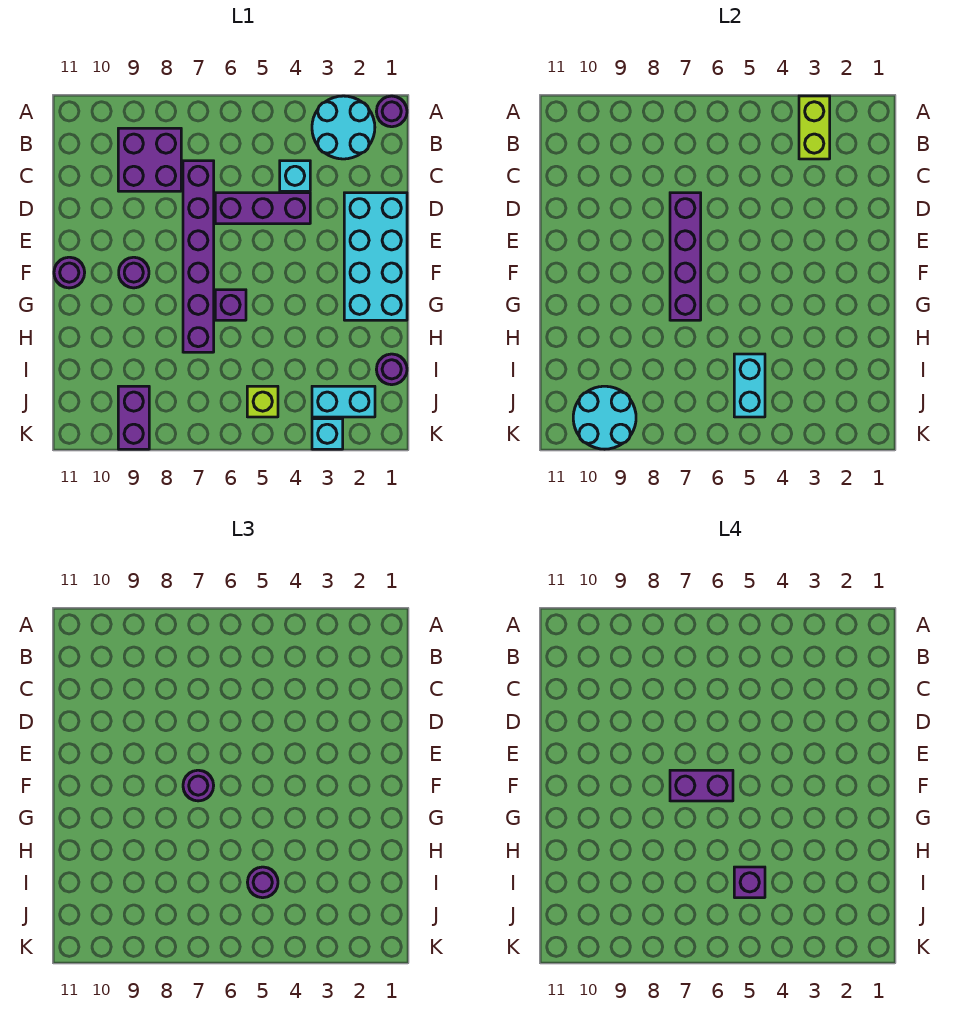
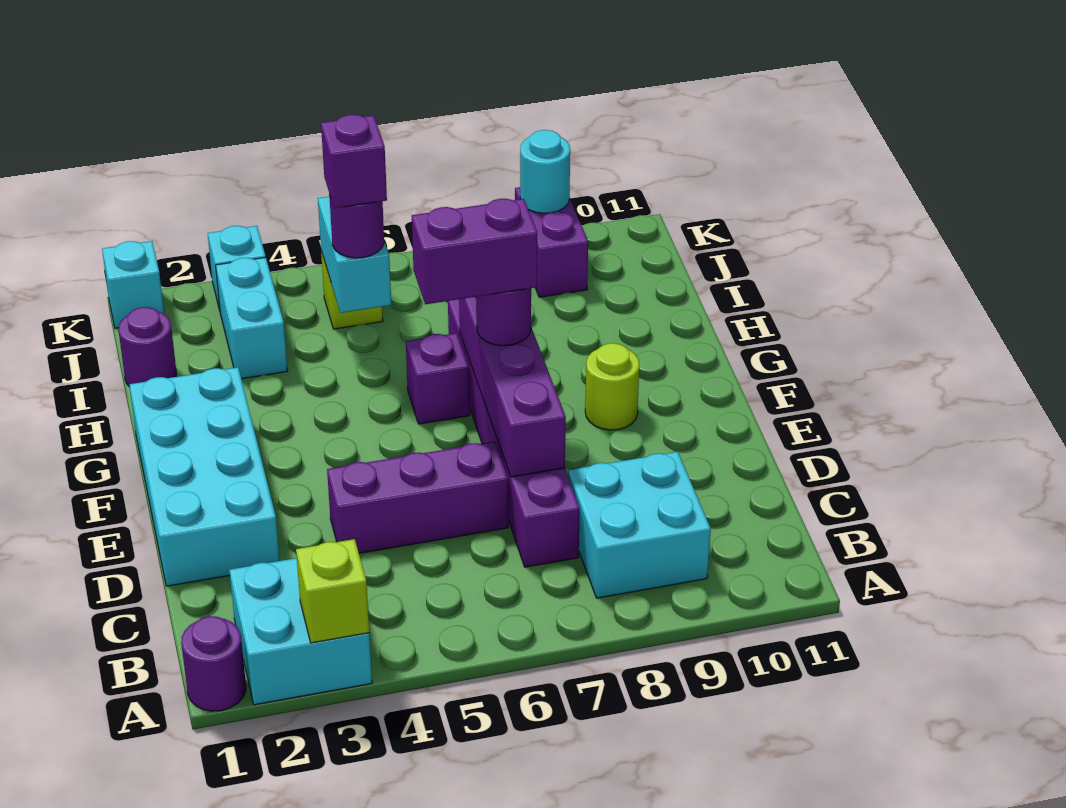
cyan 2x2 round brick [312,96,375,159] -> cyan 2x2 brick [229,558,372,705]
lime 1x2 brick [799,96,830,159] -> lime 1x1 brick [296,539,369,643]
purple 2x2 brick [118,128,181,191] -> cyan 2x2 brick [568,452,711,598]
cyan 1x1 brick [280,161,310,191] -> cyan 1x1 brick moved to [102,241,164,328]
purple 1x1 round brick [119,257,149,288] -> lime 1x1 round brick [585,343,639,430]
purple 1x1 round brick [54,257,85,288] -> none
cyan 1x2 brick [312,386,375,417] -> cyan 1x2 brick turned to [216,257,288,379]
cyan 2x2 round brick [573,386,636,449] -> cyan 1x1 round brick [520,130,570,213]

